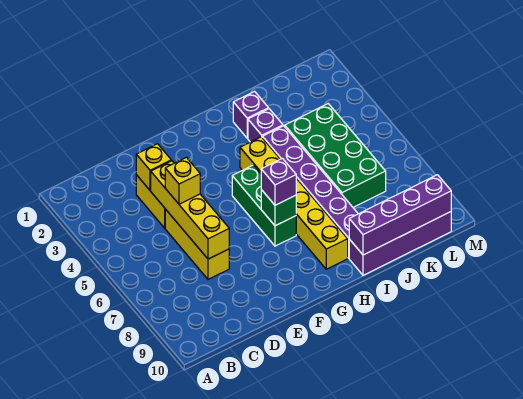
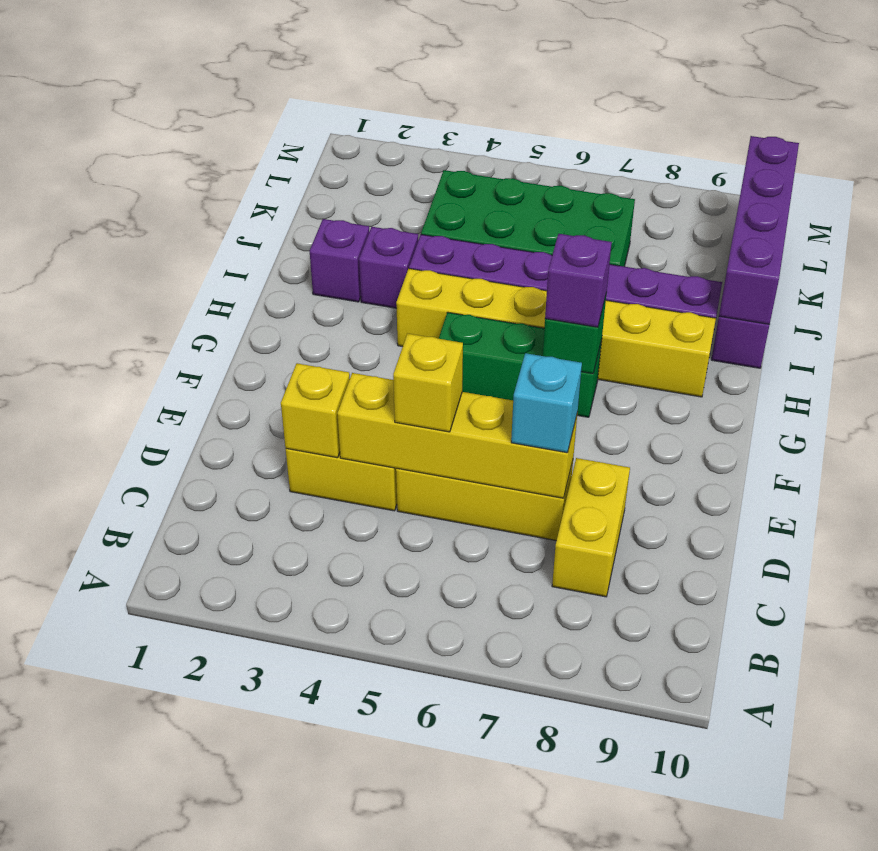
none -> yellow 1x2 brick [552,458,630,597]
none -> cyan 1x1 brick [511,353,582,453]

